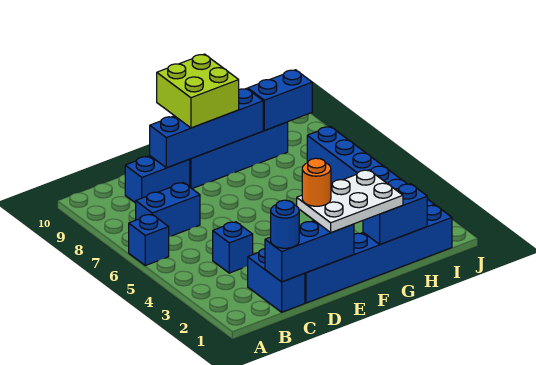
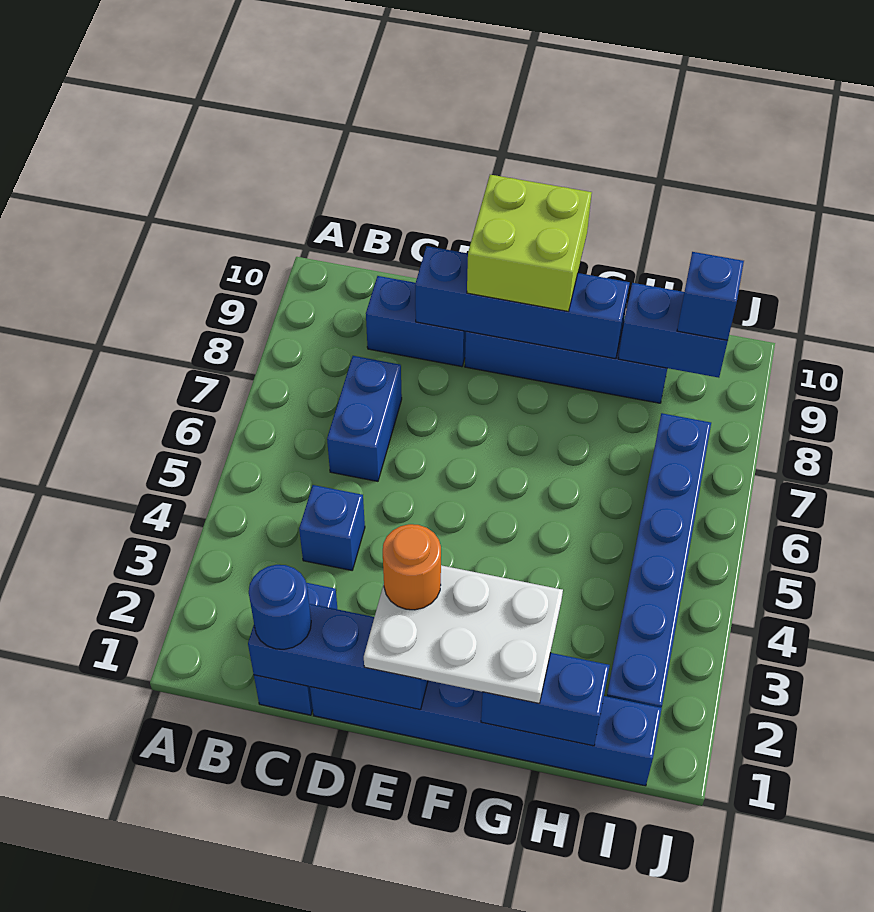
blue 1x1 brick [129,214,169,265] -> blue 1x1 brick moved to [677,252,744,341]
blue 1x2 brick [136,183,200,236] -> blue 1x2 brick turned to [327,356,402,481]

